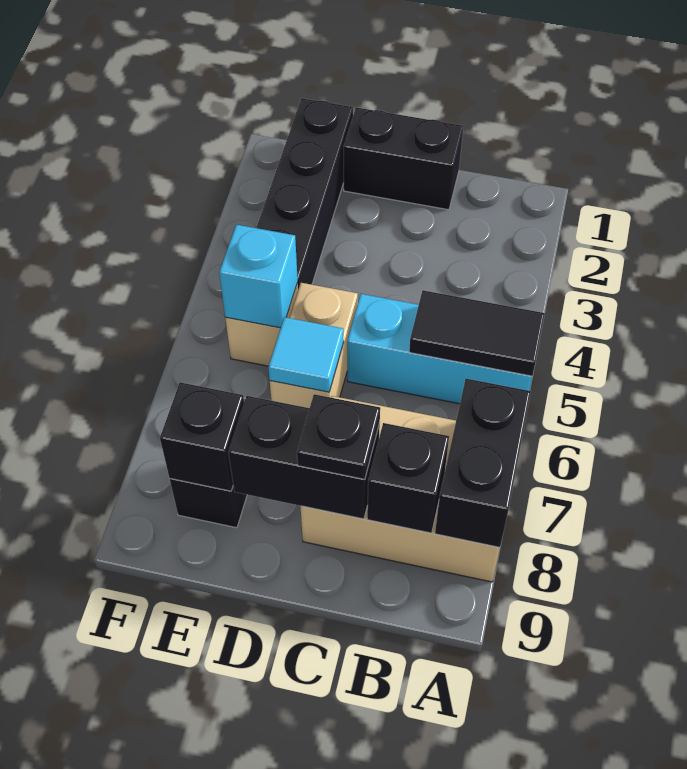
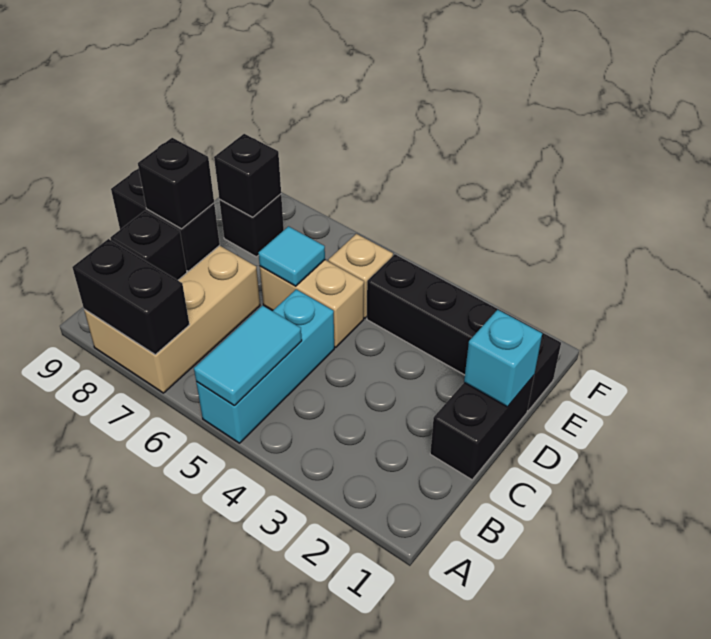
black 1x2 tile [409,290,545,376] -> cyan 1x2 tile [194,305,302,405]
black 1x2 brick [228,396,380,519] -> black 1x2 brick turned to [111,168,220,271]
black 1x1 plate [297,394,380,479] -> black 1x1 brick [138,138,214,229]
cyan 1x1 brick [219,225,298,328] -> cyan 1x1 brick moved to [464,310,542,407]

